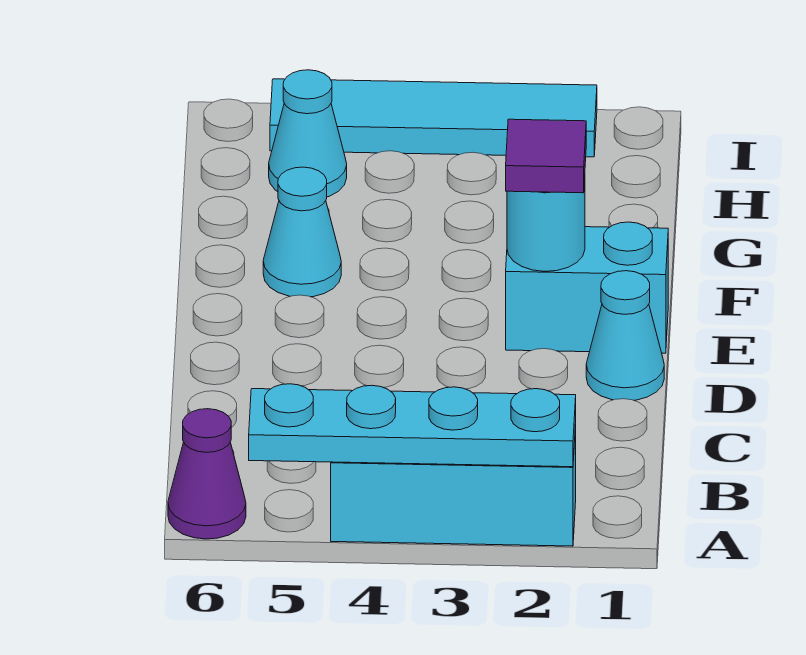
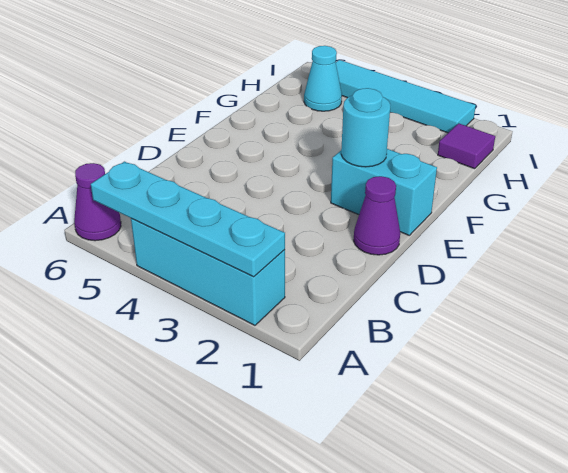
cyan 1x1 cone [586,271,664,400] -> purple 1x1 cone [354,176,400,255]
purple 1x1 tile [506,119,586,193] -> purple 1x1 tile moved to [438,123,495,169]
cyan 1x1 cone [263,167,341,297] -> none

